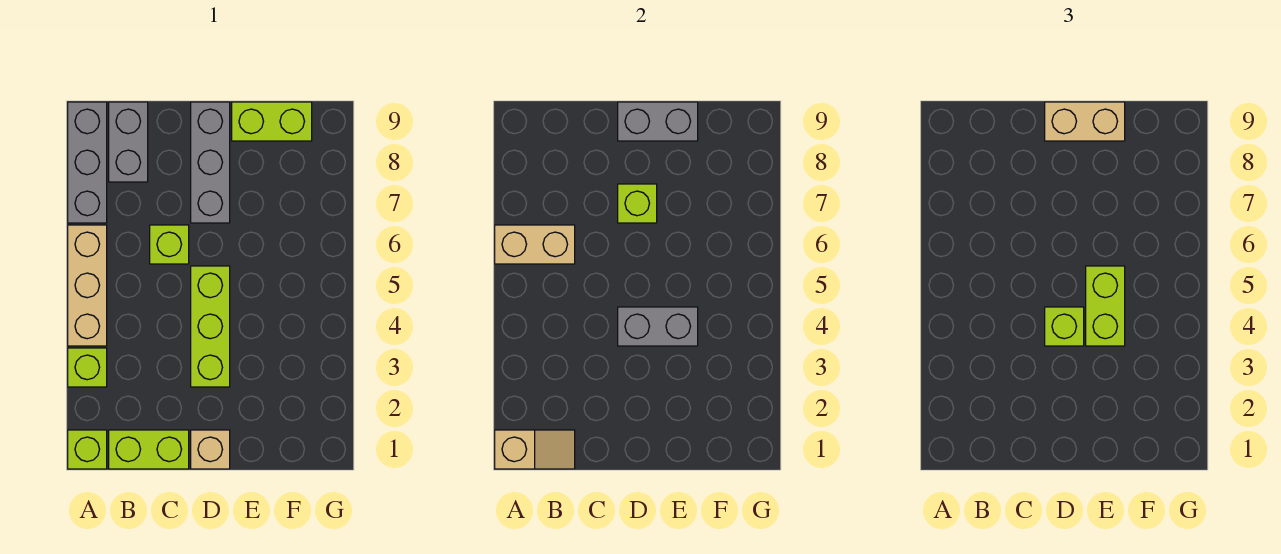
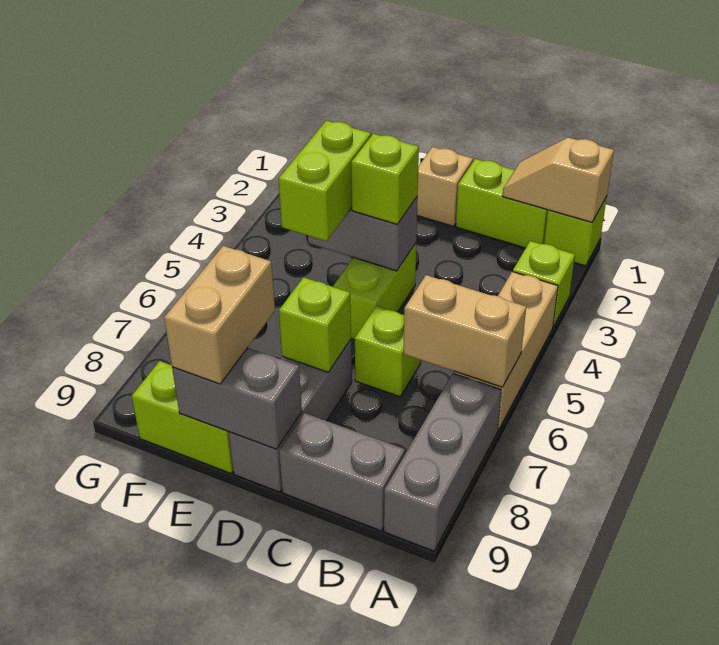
grey 1x2 brick [109,102,148,182] -> grey 1x2 brick turned to [279,413,405,531]
lime 1x3 brick [191,266,230,387] -> lime 1x2 brick [333,243,416,340]
tan 1x2 brick [1045,102,1125,141] -> tan 1x2 brick turned to [164,246,275,384]

